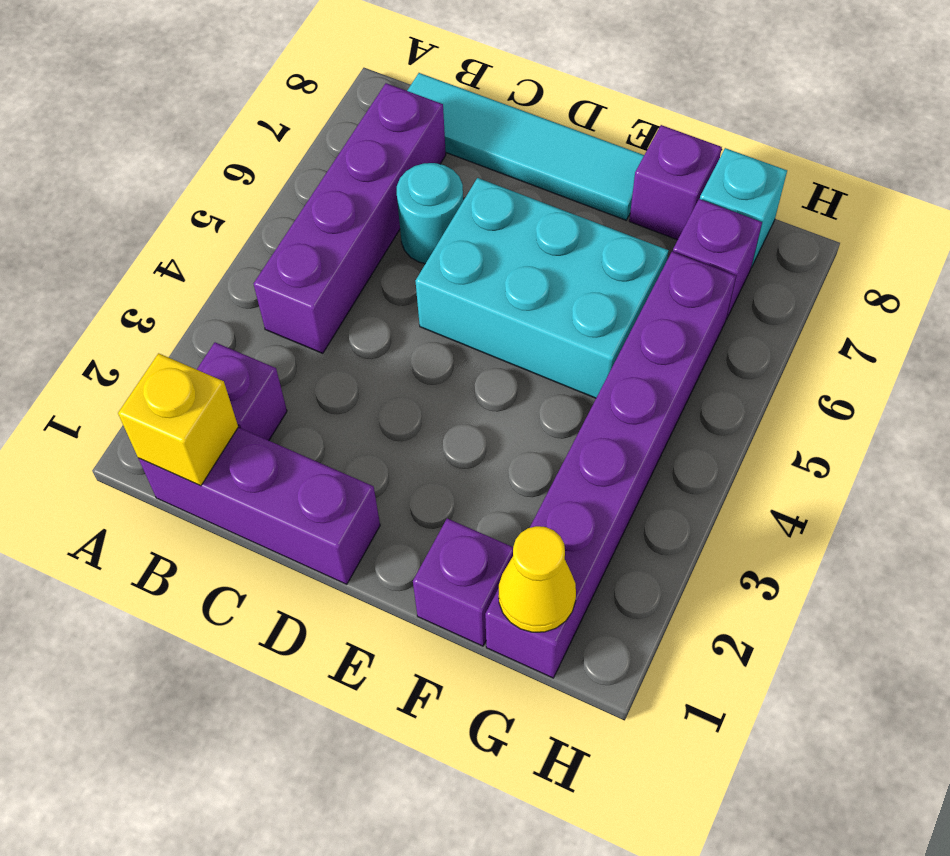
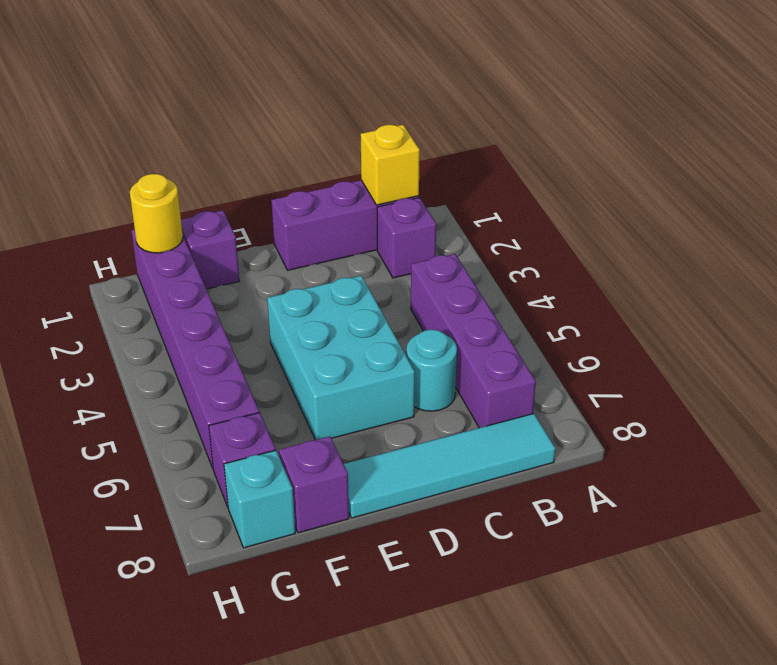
cyan 2x3 brick [416,178,668,398] -> cyan 2x3 brick turned to [267,276,415,440]
yellow 1x1 cone [499,526,576,632] -> yellow 1x1 round brick [130,174,183,253]

